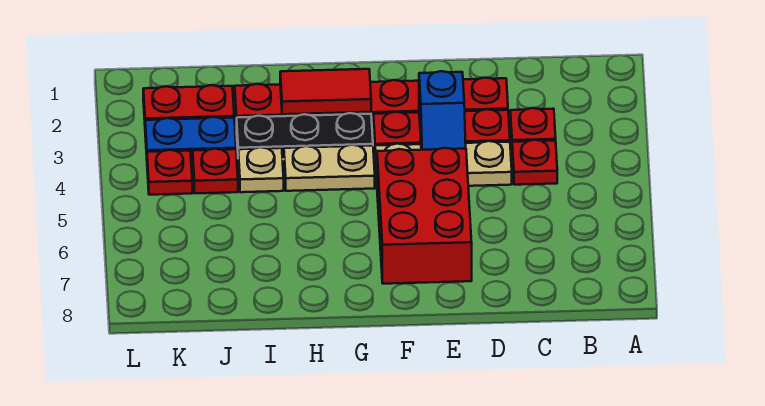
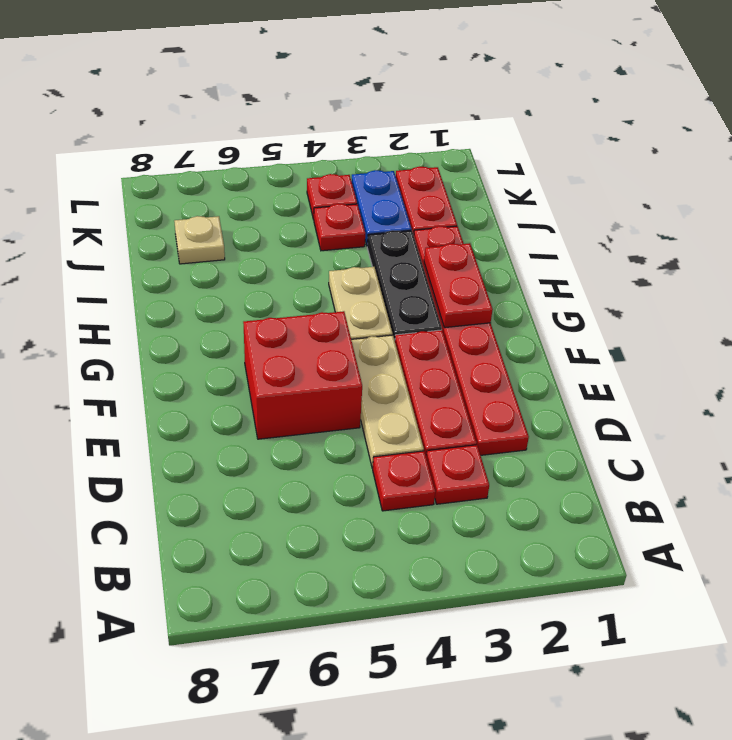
blue 1x2 slope [419,71,466,150] -> none
red 2x3 brick [377,148,472,284] -> red 2x2 brick [243,311,362,439]
red 1x2 tile [280,69,371,114] -> red 1x2 plate [424,243,493,328]
tan 1x1 plate [238,147,284,192] -> tan 1x1 plate moved to [174,216,225,264]

